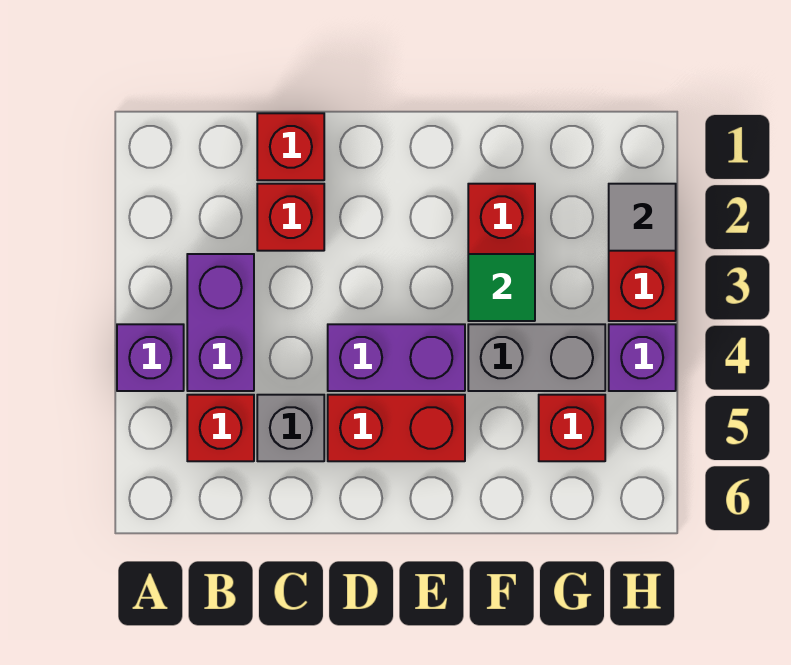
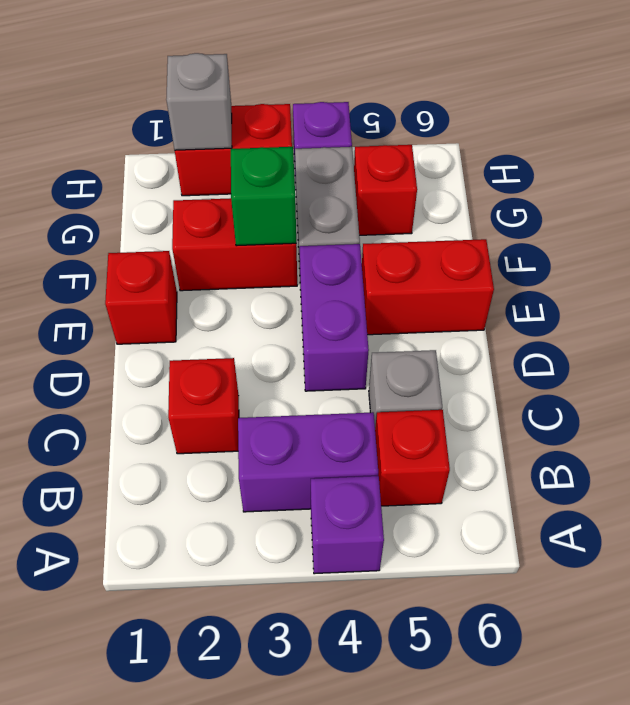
red 1x1 brick [257,113,324,180] -> red 1x1 brick moved to [105,251,177,344]
red 1x2 brick [328,395,465,461] -> red 1x2 brick turned to [362,239,494,335]
green 1x1 tile [468,254,535,321] -> green 1x1 brick [231,147,296,246]
grey 1x1 tile [609,184,676,251] -> grey 1x1 brick [166,53,232,150]

